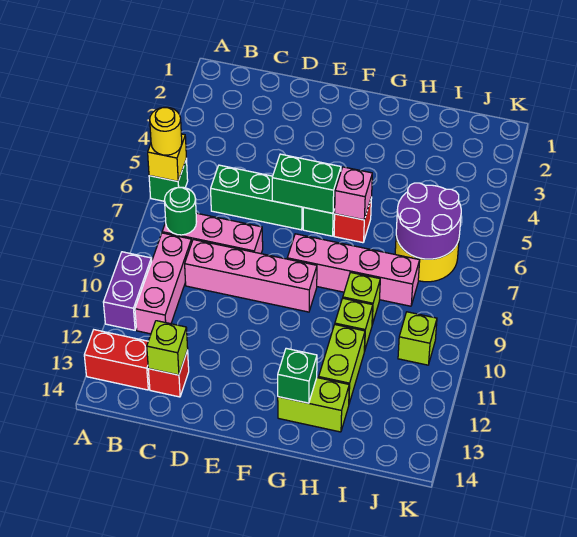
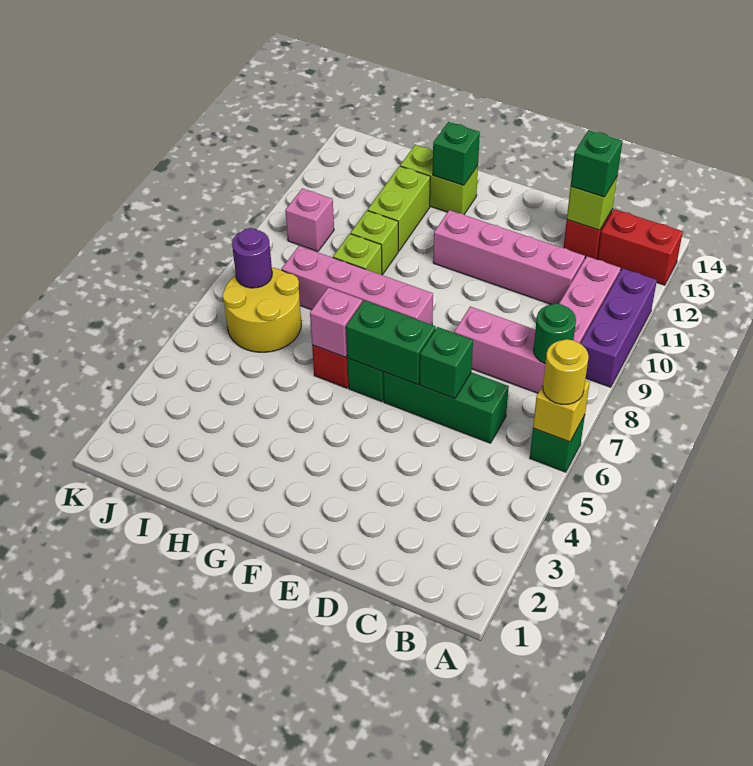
purple 1x2 brick [103,252,152,330] -> purple 1x3 brick [580,268,657,387]
pink 1x4 brick [185,240,317,312] -> pink 1x4 brick moved to [433,210,585,305]
none -> green 1x1 brick [571,130,622,197]
none -> green 1x1 brick [420,327,473,399]
purple 2x2 round brick [396,183,461,259] -> purple 1x1 round brick [232,228,272,288]
lime 1x1 brick [398,312,437,365] -> pink 1x1 brick [285,188,334,252]

